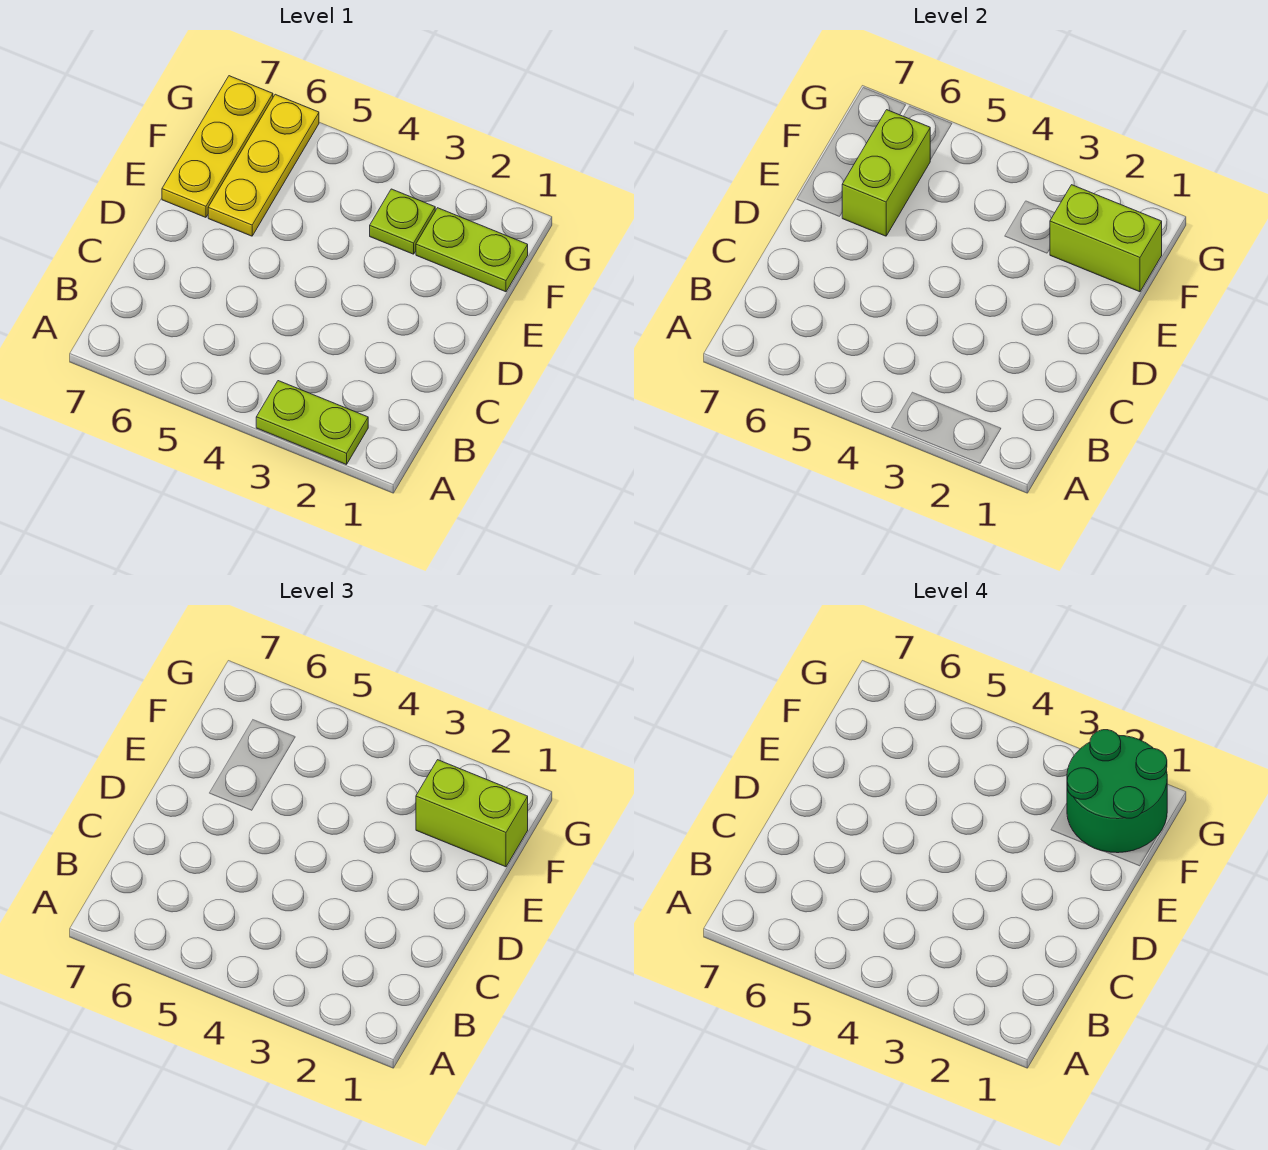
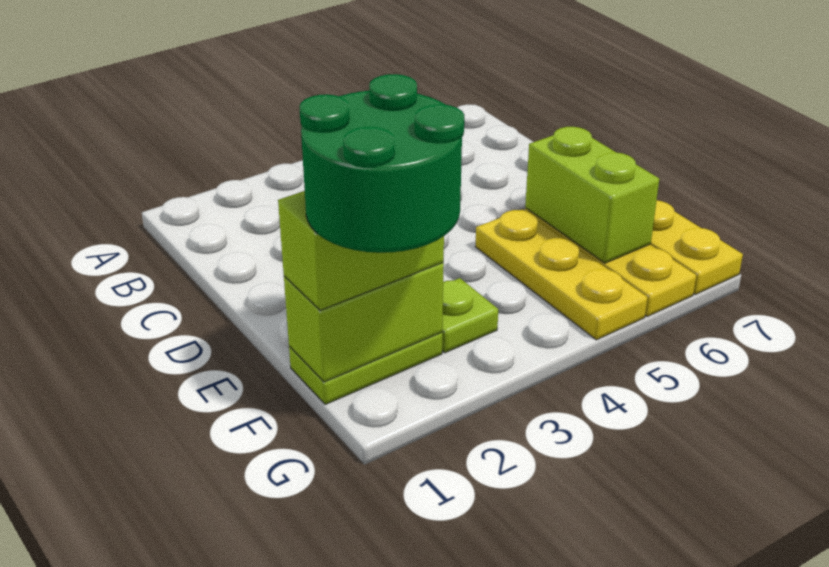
lime 1x2 plate [256,381,368,465] -> none
none -> yellow 1x3 plate [475,209,647,340]

